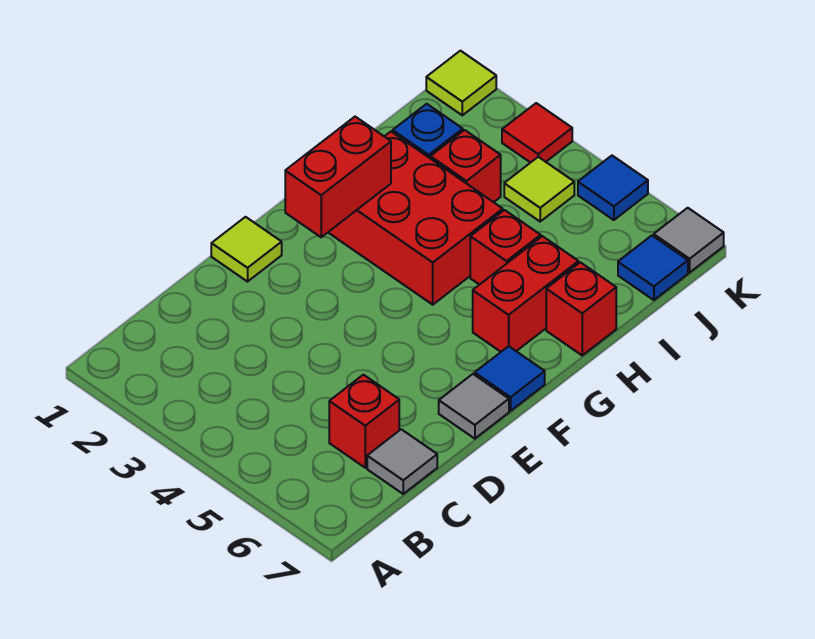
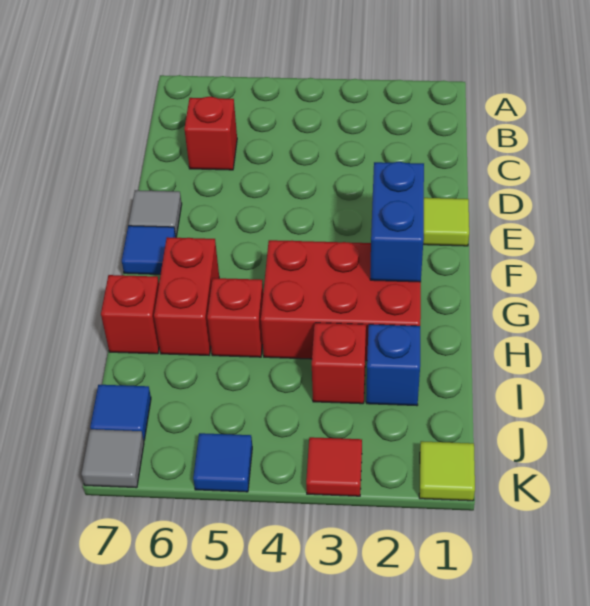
grey 1x1 tile [367,429,437,494] -> none
red 1x2 brick [285,117,391,237] -> blue 1x2 brick [370,162,424,282]
lime 1x1 tile [504,157,574,221] -> none

